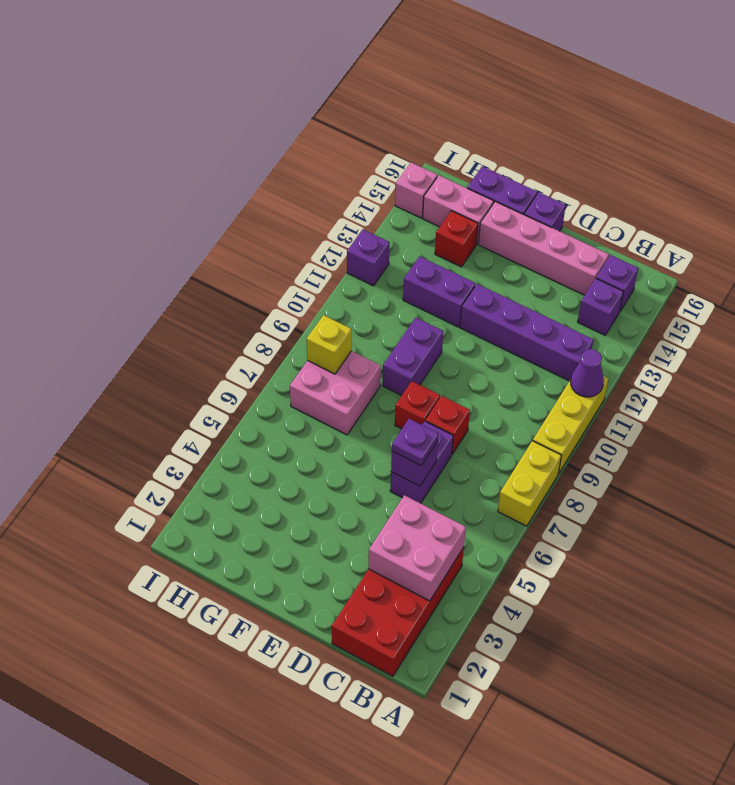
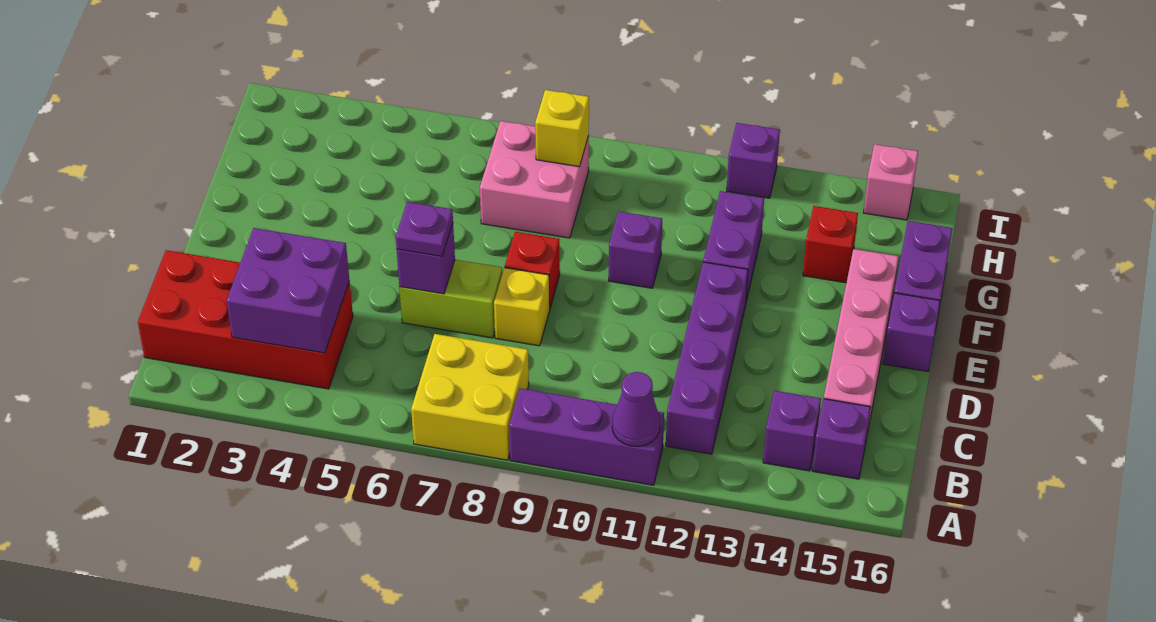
yellow 1x2 brick [498,441,561,526] -> yellow 2x2 brick [411,334,529,460]
yellow 1x3 brick [533,376,608,474] -> purple 1x3 brick [509,388,664,485]
pink 2x2 brick [369,495,466,601] -> purple 2x2 brick [227,228,349,353]
purple 1x2 brick [390,421,453,503] -> lime 1x2 brick [399,260,502,338]
red 1x1 brick [425,396,470,454] -> yellow 1x1 brick [494,268,550,346]
purple 1x2 brick [382,318,443,396] -> purple 1x1 brick [609,211,662,288]
pink 1x2 brick [423,175,494,244] -> none

